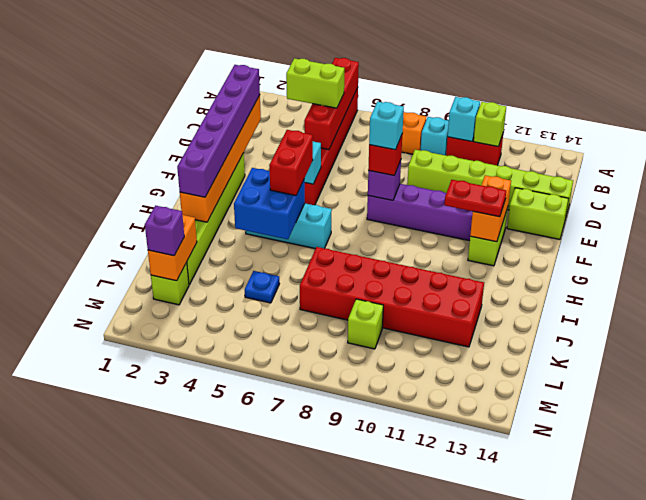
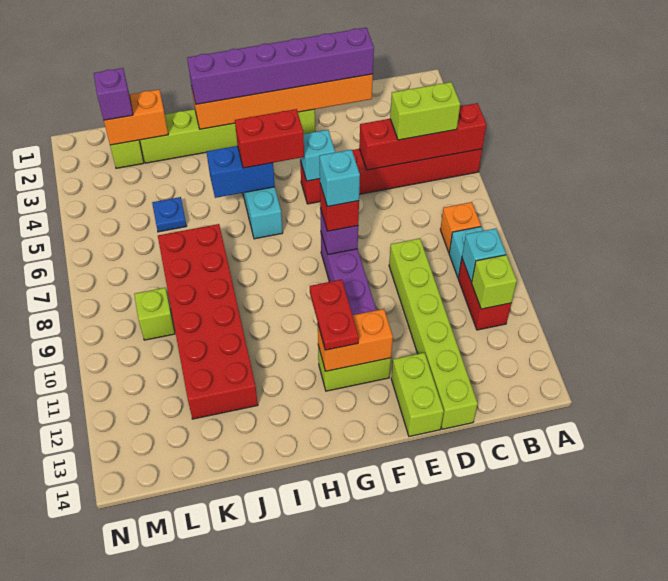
lime 1x2 brick [286,58,344,108] -> lime 1x2 brick turned to [390,82,460,140]
blue 2x2 brick [234,168,305,239] -> blue 1x2 brick [207,146,275,198]

